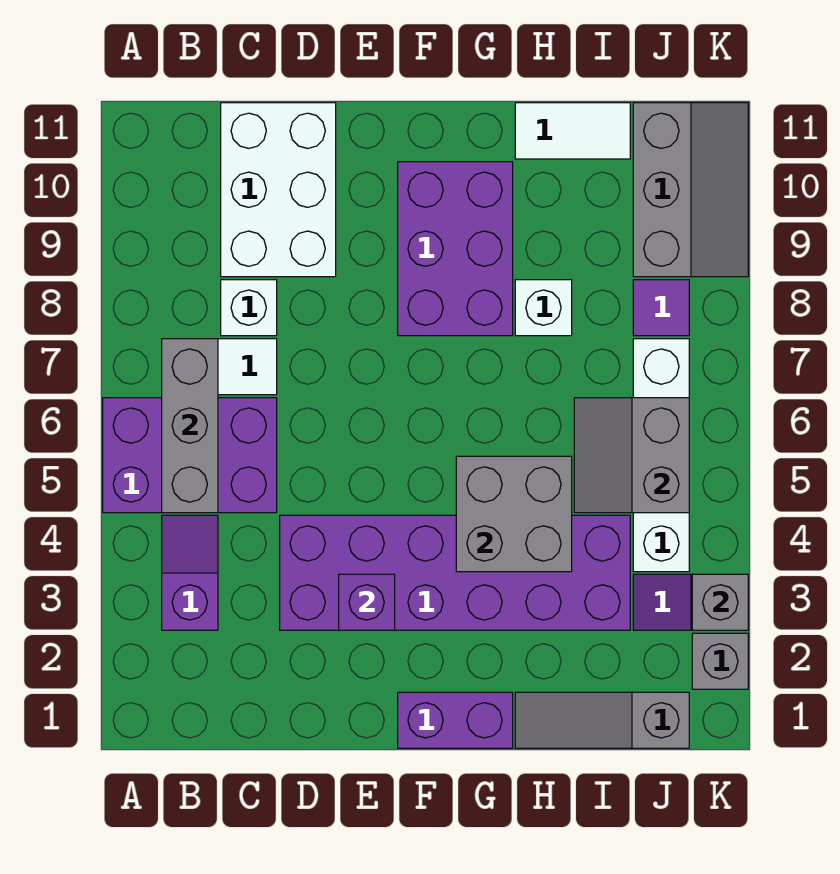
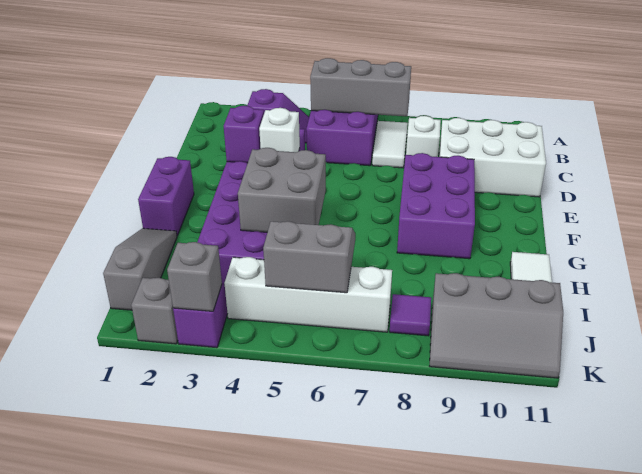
purple 2x3 brick [398,162,513,336] -> purple 2x3 brick turned to [397,153,475,259]
white 1x1 brick [515,280,572,336] -> white 1x1 brick moved to [259,108,300,152]

